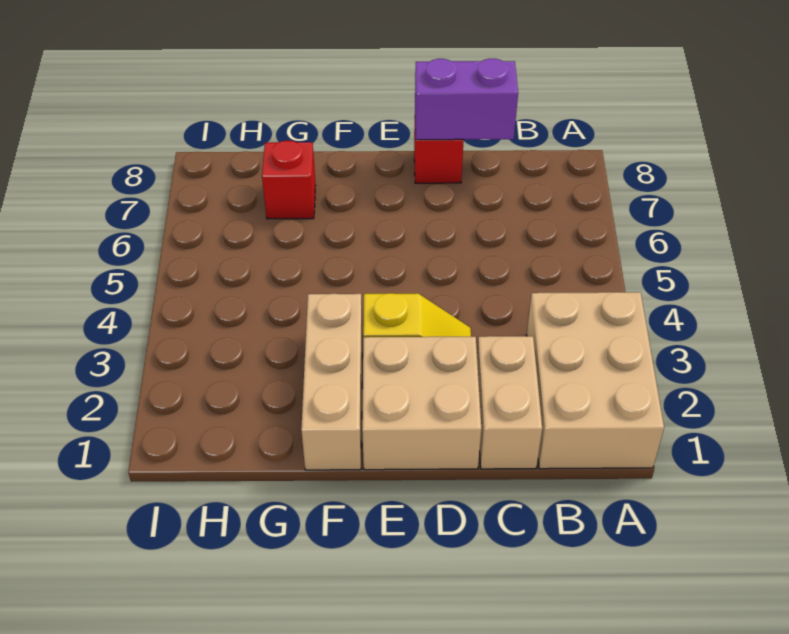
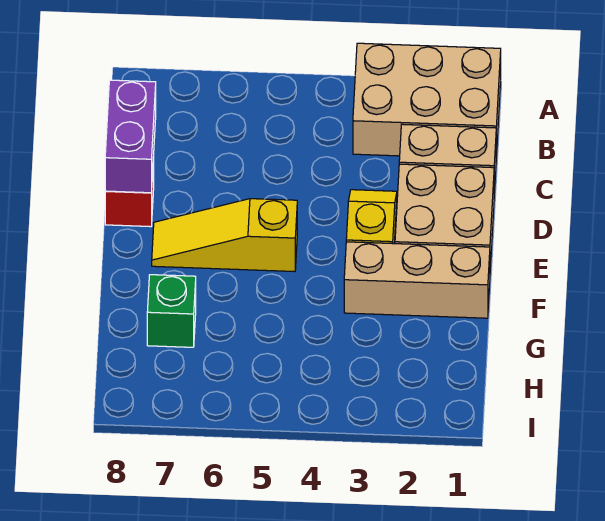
none -> yellow 1x3 slope [152,199,297,272]
red 1x1 brick [262,141,316,219] -> green 1x1 brick [147,275,196,347]

